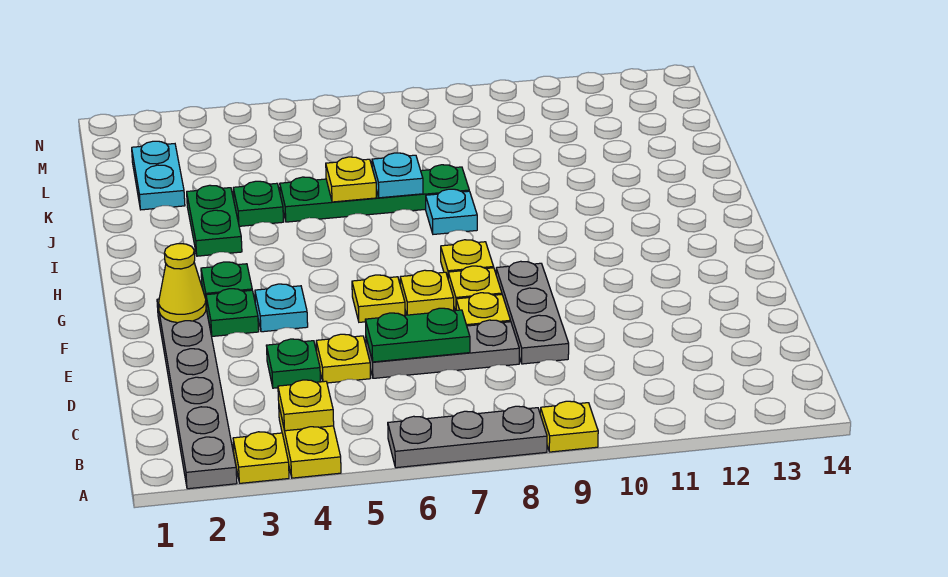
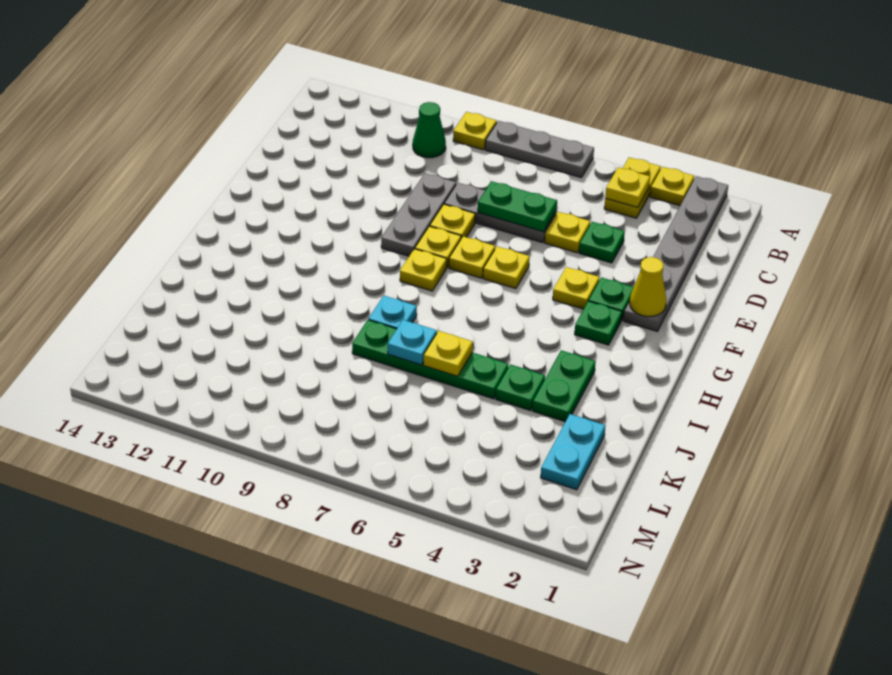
none -> green 1x1 cone [413,102,446,158]
cyan 1x1 plate [255,284,308,332] -> yellow 1x1 plate [553,267,599,309]

